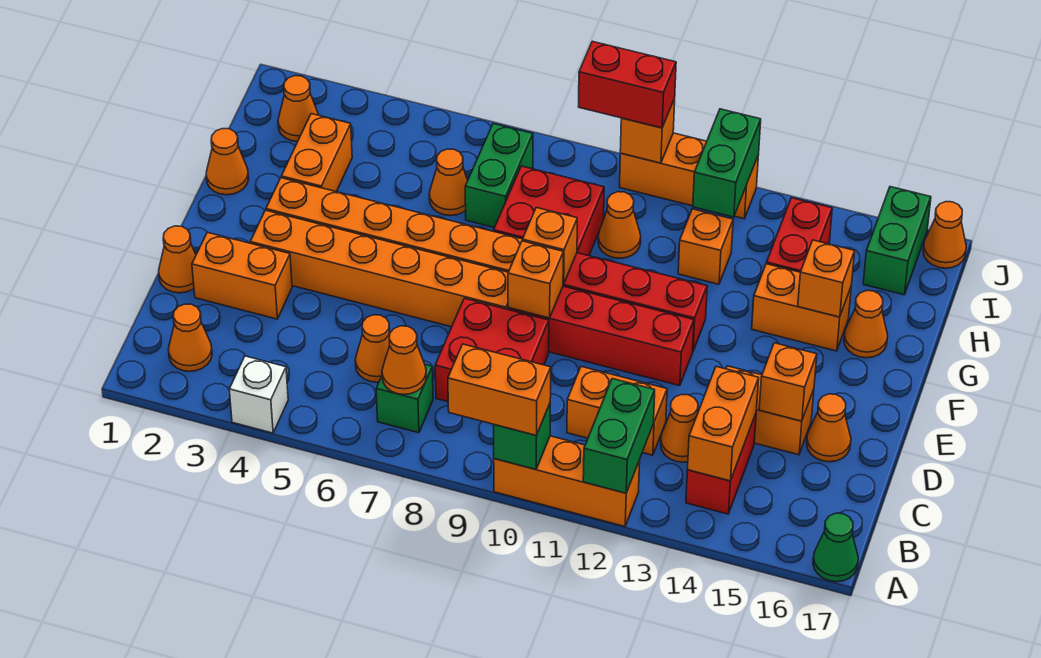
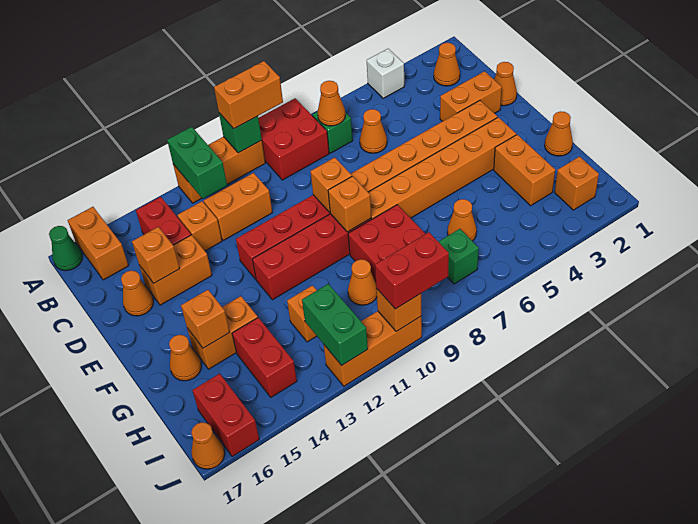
orange 1x2 brick [688,367,759,481] -> orange 1x2 brick moved to [68,207,129,280]
red 2x2 brick [435,298,549,402] -> red 2x2 brick moved to [258,98,329,180]
orange 1x1 cone [661,395,698,462] -> orange 1x1 brick [177,201,222,251]
green 1x2 brick [465,124,533,228] -> green 1x1 brick [438,229,479,284]
orange 1x1 cone [278,76,318,142] -> orange 1x1 brick [555,157,599,210]
green 1x2 brick [863,187,931,295] -> red 1x2 brick [192,374,259,457]

